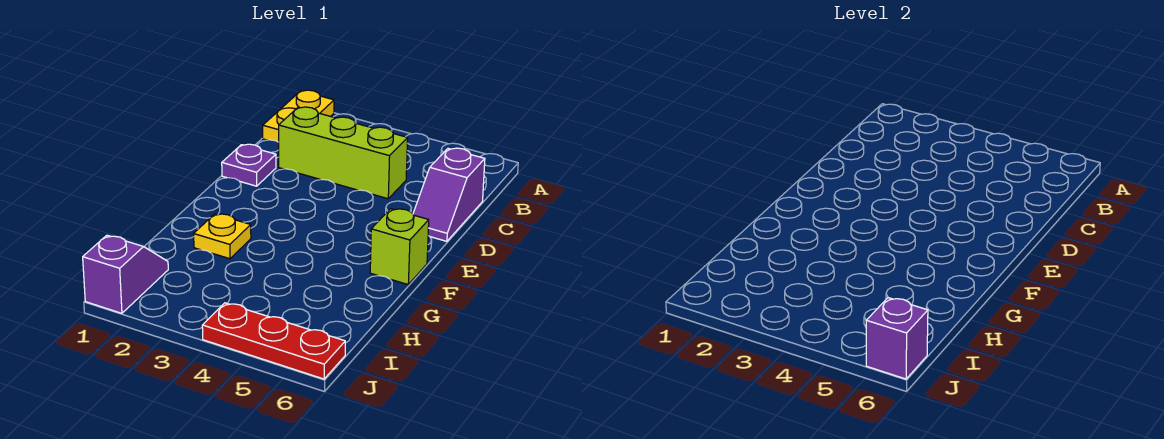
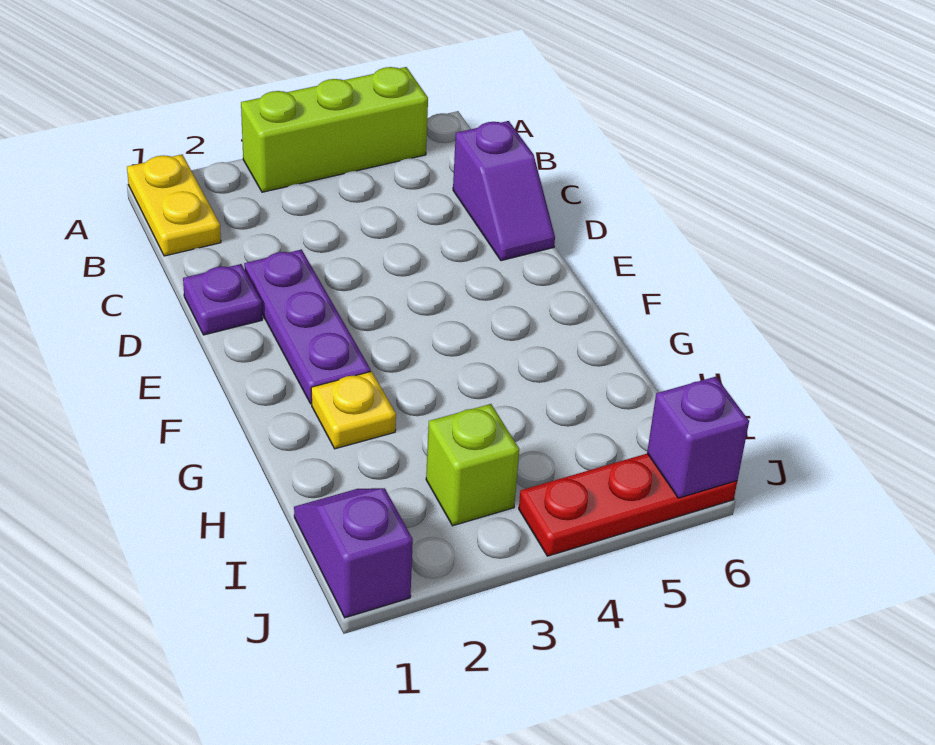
lime 1x3 brick [279,107,408,199] -> lime 1x3 brick moved to [241,67,428,192]
none -> purple 1x3 plate [244,250,371,404]
lime 1x1 brick [370,209,429,284] -> lime 1x1 brick moved to [426,404,519,526]

